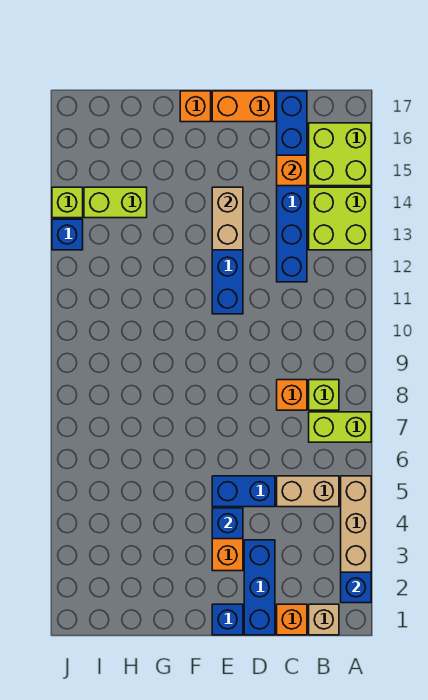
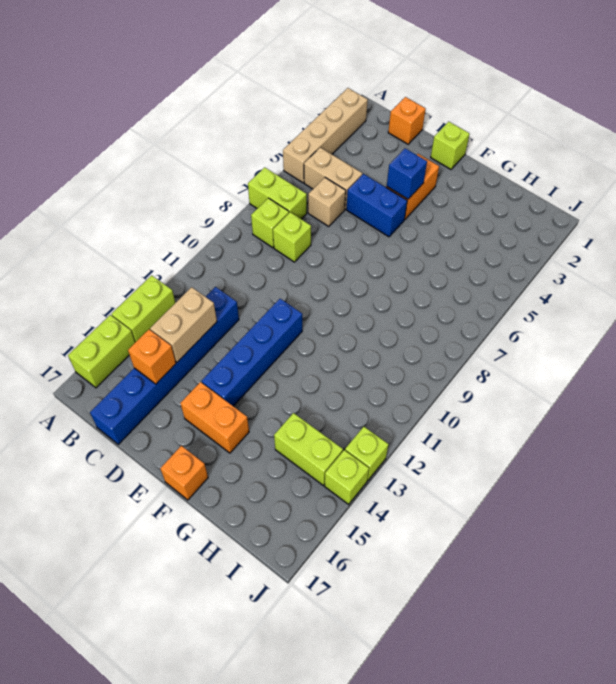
blue 1x1 brick [341,572,371,603] -> none
lime 2x2 brick [309,187,371,250] -> lime 1x2 brick [112,275,175,342]
lime 2x2 brick [309,123,371,186] -> lime 1x2 brick [68,315,135,388]
tan 1x1 brick [309,604,339,635] -> tan 1x1 brick moved to [308,178,346,227]
orange 1x1 brick [277,380,307,410] -> lime 1x1 brick [273,212,311,262]
blue 1x3 brick [244,540,275,635] -> none
orange 1x2 brick [212,91,275,122] -> orange 1x2 brick moved to [180,382,249,453]
blue 1x1 brick [212,604,243,635] -> lime 1x1 brick [431,122,470,169]
tan 1x2 brick [212,187,243,250] -> tan 1x2 brick moved to [150,287,217,362]
blue 1x1 brick [52,219,83,250] -> lime 1x1 brick [345,427,388,481]

